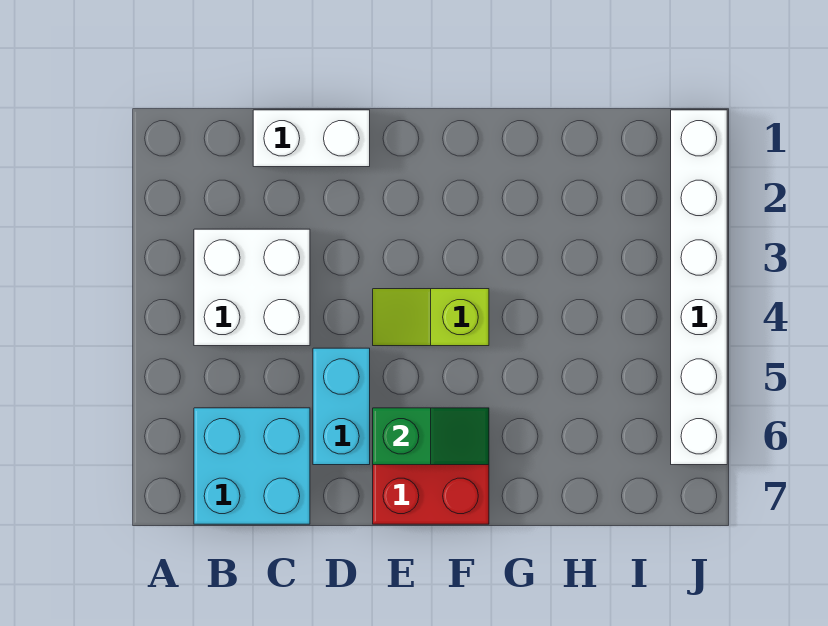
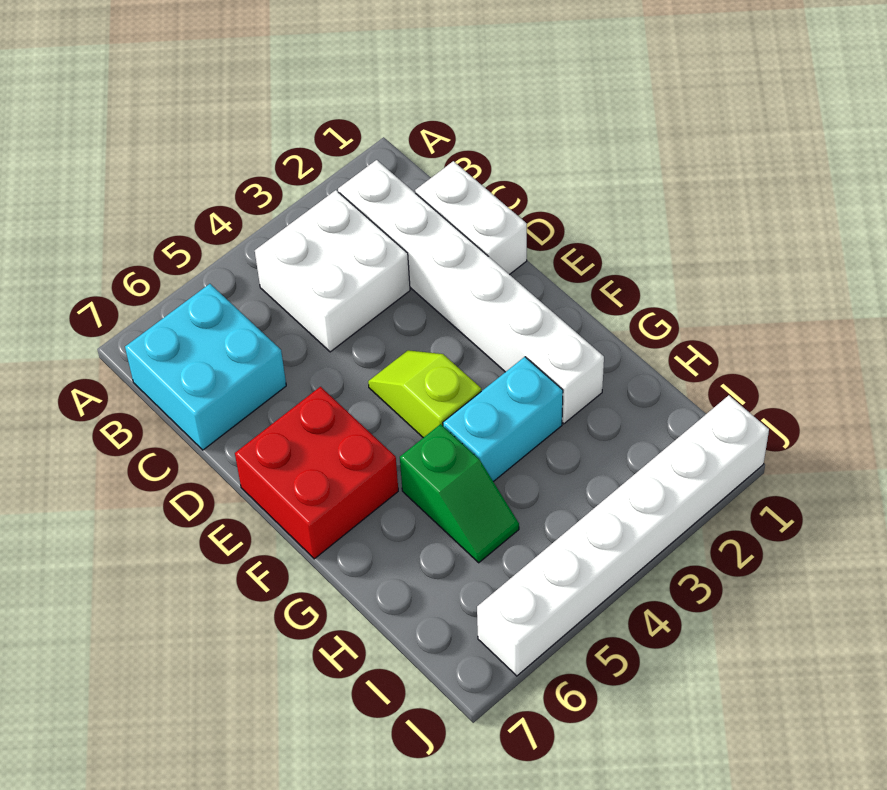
none -> white 1x6 brick [338,160,604,424]
cyan 1x2 brick [313,348,370,465] -> cyan 1x2 brick moved to [443,357,563,482]
green 1x2 slope [373,408,489,465] -> green 1x2 slope moved to [400,424,519,563]

